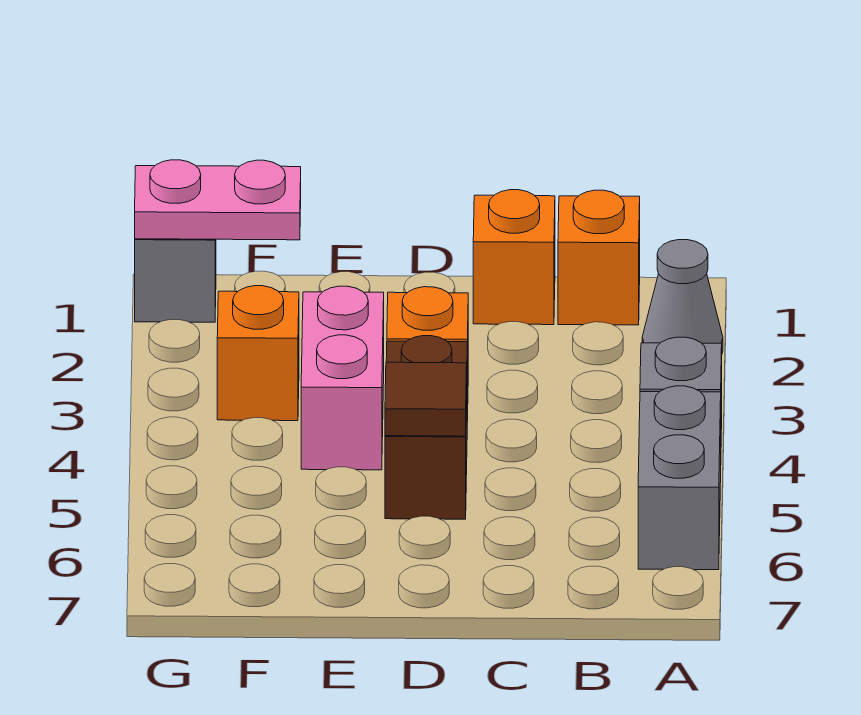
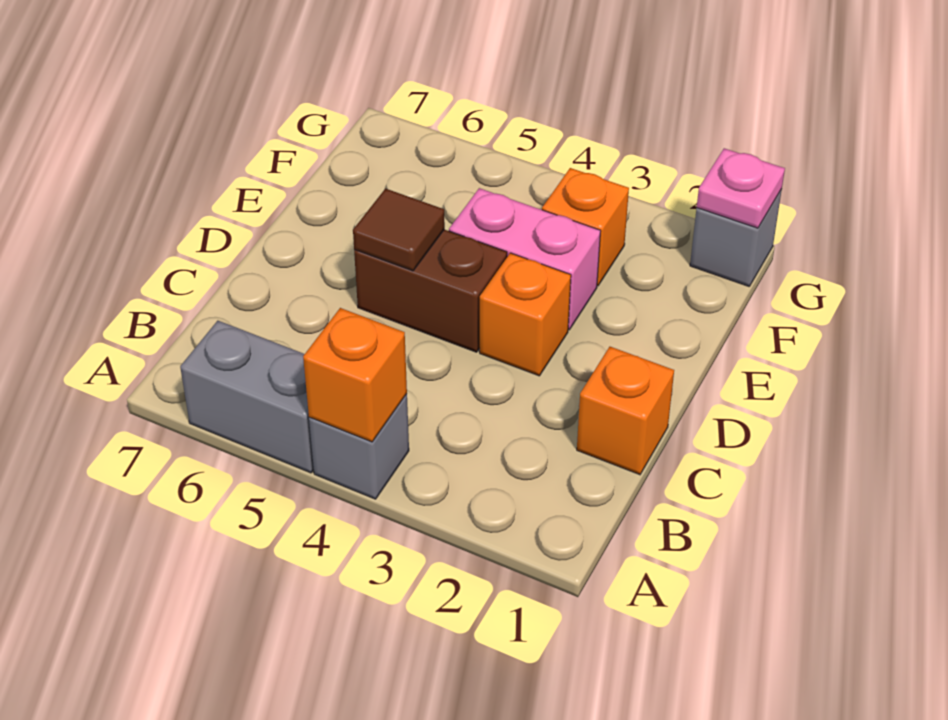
grey 1x1 cone [642,240,723,353] -> none
orange 1x1 brick [558,190,640,325] -> orange 1x1 brick moved to [303,308,407,442]
pink 1x2 plate [135,160,301,240] -> pink 1x1 plate [697,148,785,228]

